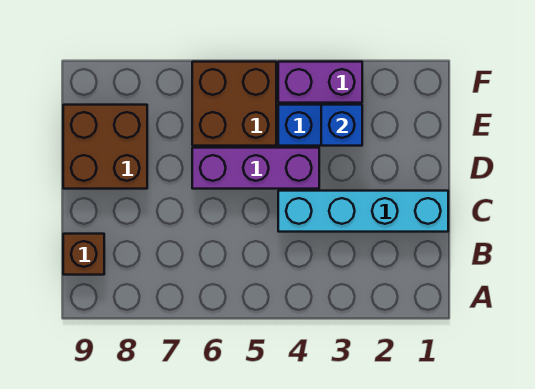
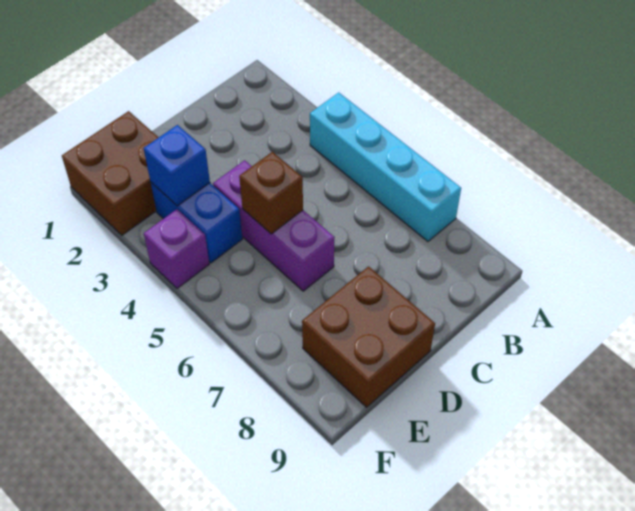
brown 1x1 brick [63,234,104,275] -> brown 1x1 brick moved to [239,152,303,234]
cyan 1x4 brick [278,191,448,232] -> cyan 1x4 brick moved to [310,92,461,241]
brown 2x2 brick [192,62,276,146] -> brown 2x2 brick moved to [62,111,159,235]
purple 1x2 brick [278,62,362,103] -> purple 1x1 brick [144,209,209,288]

